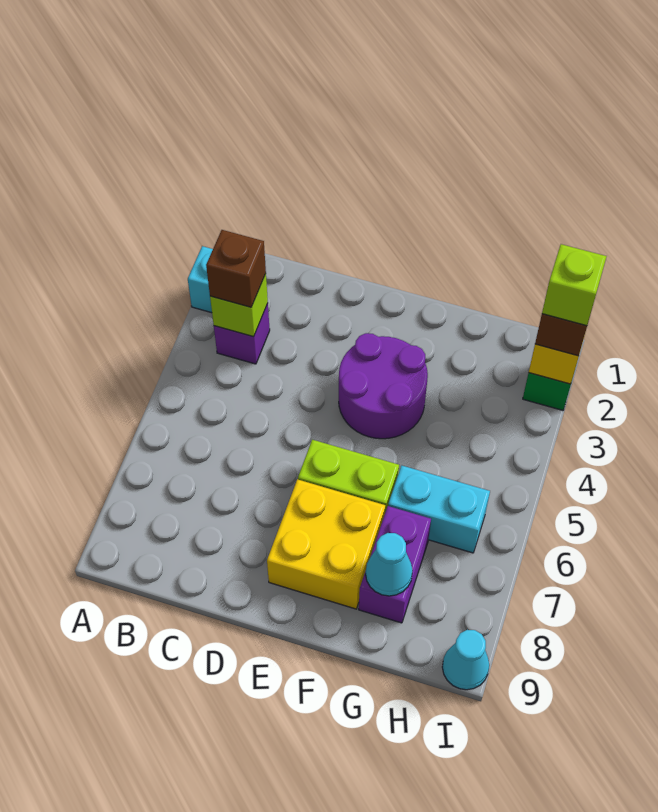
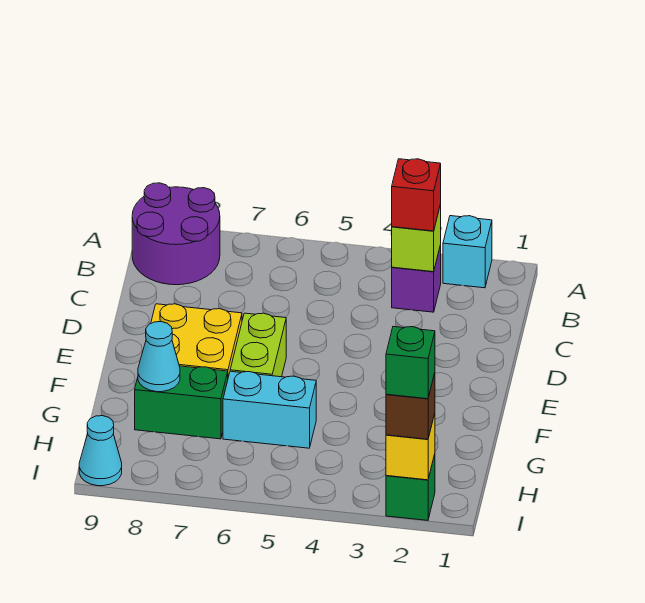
brown 1x1 brick [206,230,266,307] -> red 1x1 brick [392,159,441,231]
purple 2x2 round brick [339,333,428,439] -> purple 2x2 round brick moved to [132,183,220,285]
cyan 1x2 brick [388,466,490,553] -> cyan 1x2 brick turned to [223,371,316,448]
purple 1x2 brick [359,506,431,623] -> green 1x2 brick [135,366,228,439]
lime 1x1 brick [542,244,607,326] -> green 1x1 brick [386,327,435,399]

